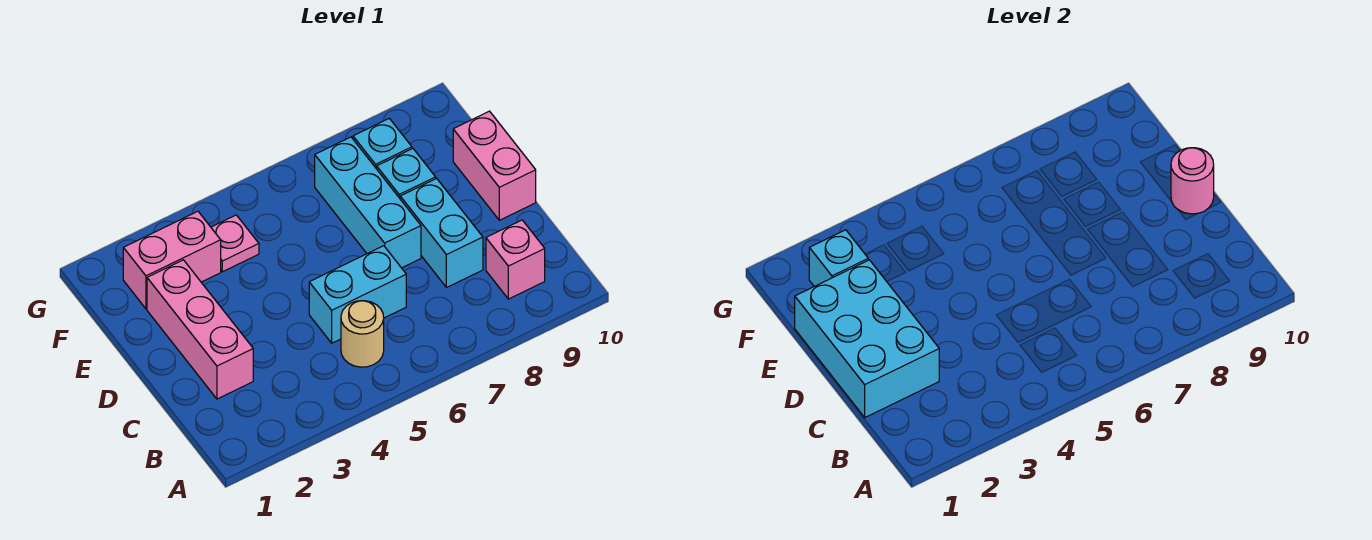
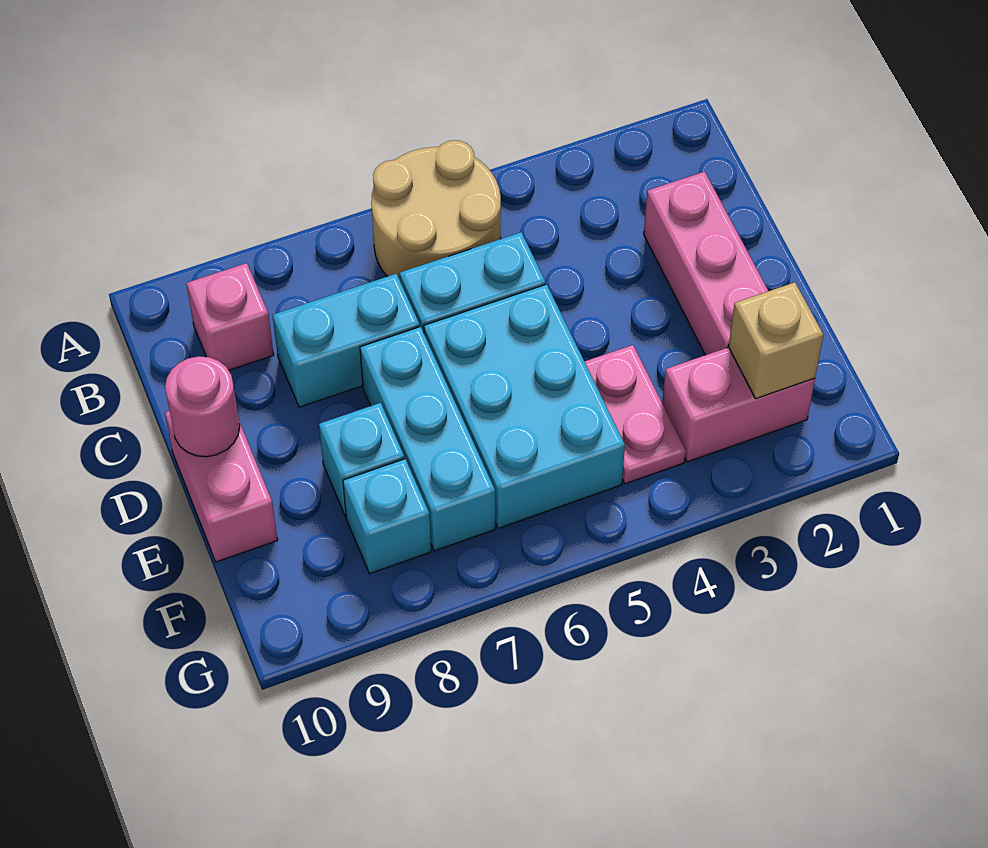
tan 1x1 round brick [341,301,384,367] -> tan 2x2 round brick [371,140,501,280]
cyan 2x3 brick [795,260,939,417] -> cyan 2x3 brick moved to [424,284,625,528]
cyan 1x2 brick [400,178,483,288] -> cyan 1x2 brick turned to [273,274,420,407]
cyan 1x1 brick [809,230,868,286] -> tan 1x1 brick [729,282,823,399]
pink 1x1 plate [211,215,259,272] -> pink 1x2 plate [585,345,686,484]

